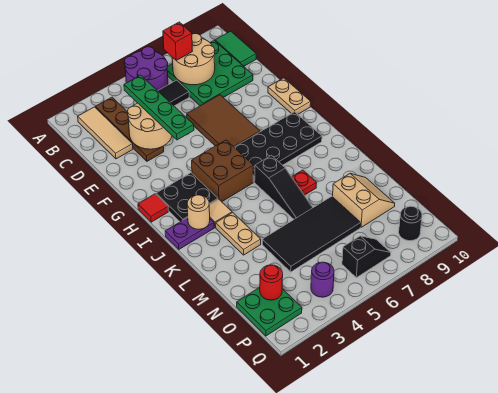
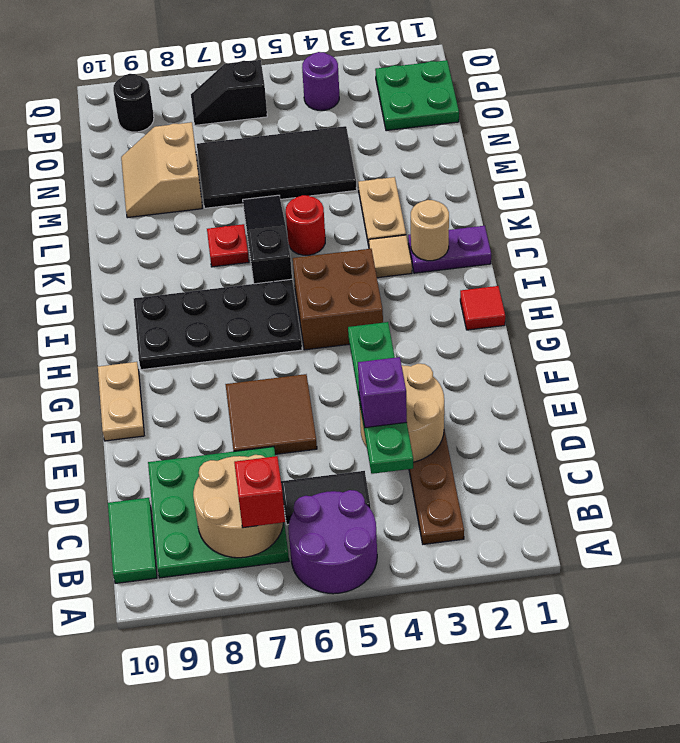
tan 1x3 tile [78,107,133,159] -> none
none -> purple 1x1 brick [358,357,407,428]
brown 2x3 tile [187,95,260,147] -> brown 2x2 tile [225,374,317,454]
black 2x2 plate [156,173,218,222] -> none
red 1x1 round brick [260,265,283,300] -> red 1x1 round brick moved to [286,195,325,255]

